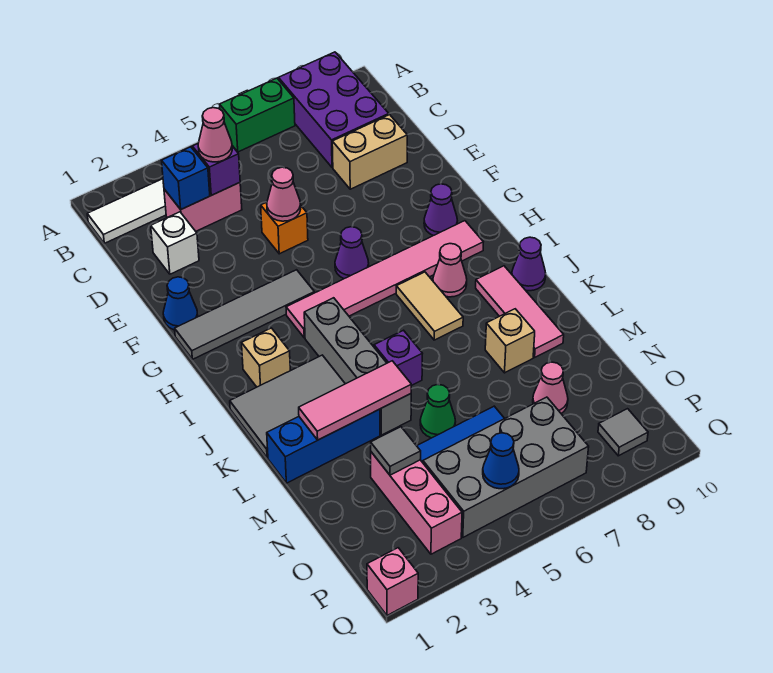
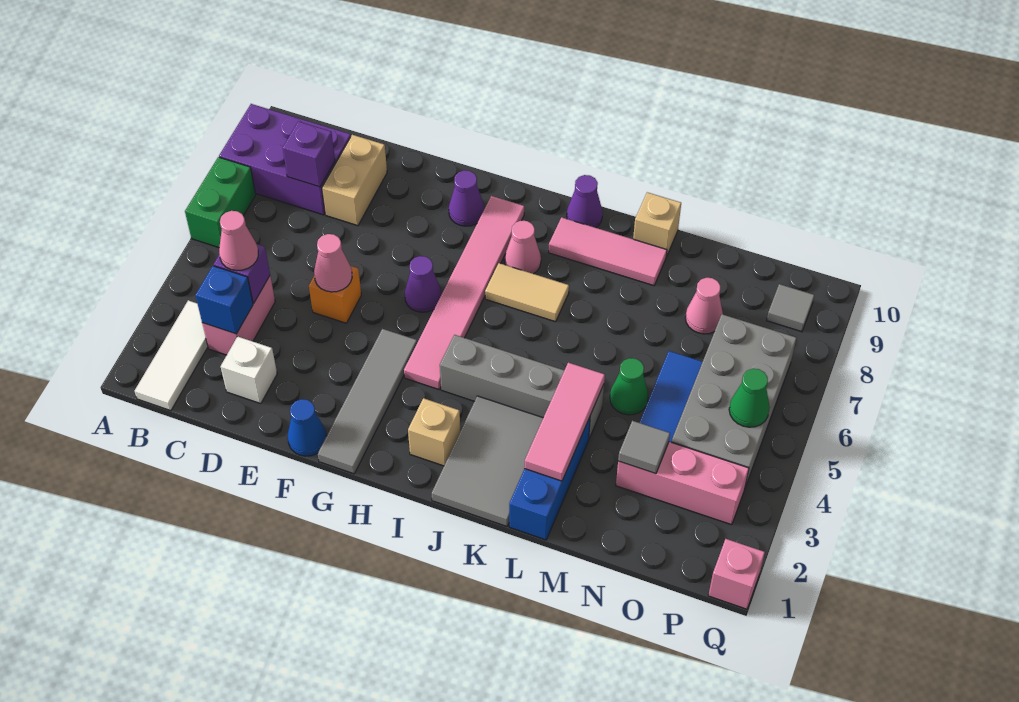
purple 1x1 brick [374,330,423,386] -> purple 1x1 brick moved to [283,121,335,187]
tan 1x1 brick [485,309,535,373] -> tan 1x1 brick moved to [633,192,681,257]
blue 1x1 cone [483,433,519,489] -> green 1x1 cone [729,369,770,427]

